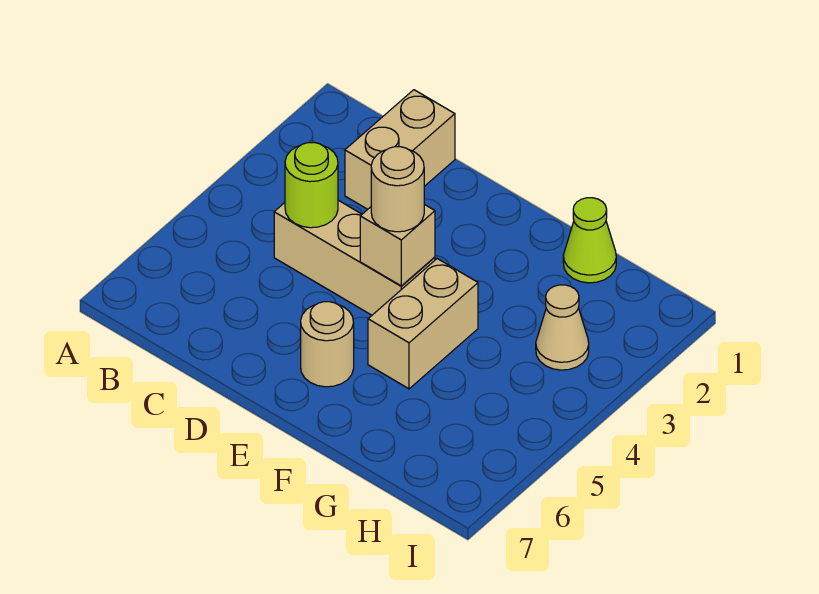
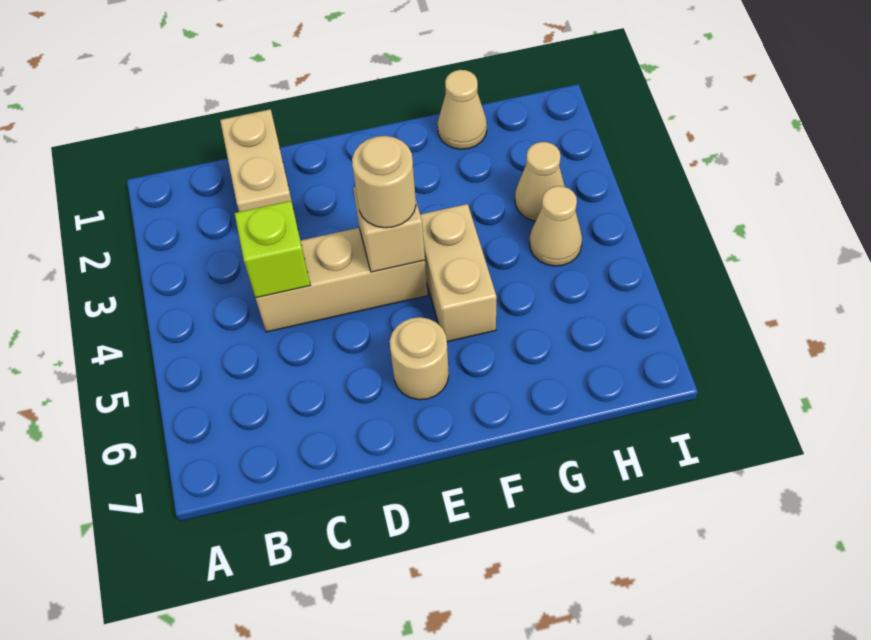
lime 1x1 round brick [285,143,338,228] -> lime 1x1 brick [235,201,310,298]
lime 1x1 cone [563,198,616,283] -> tan 1x1 cone [438,70,487,149]
none -> tan 1x1 cone [529,186,582,266]

